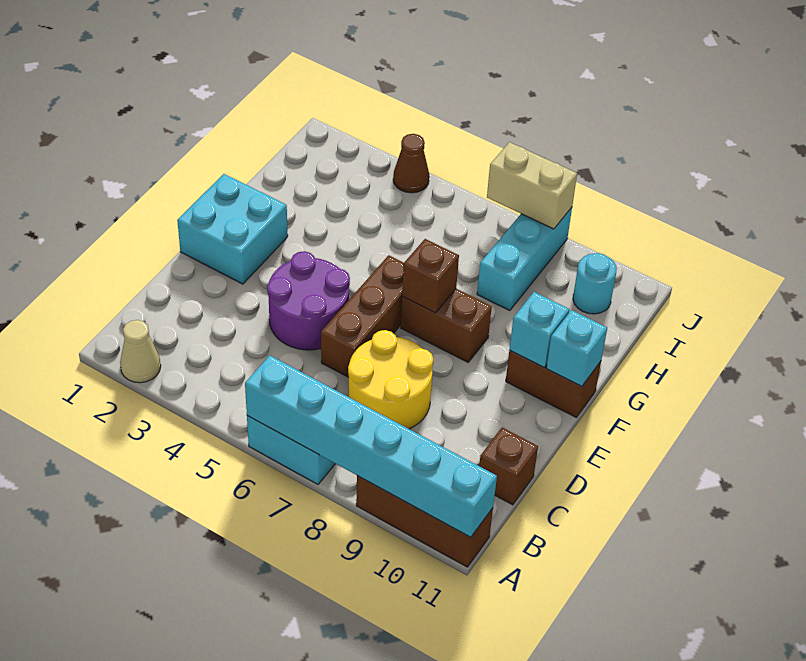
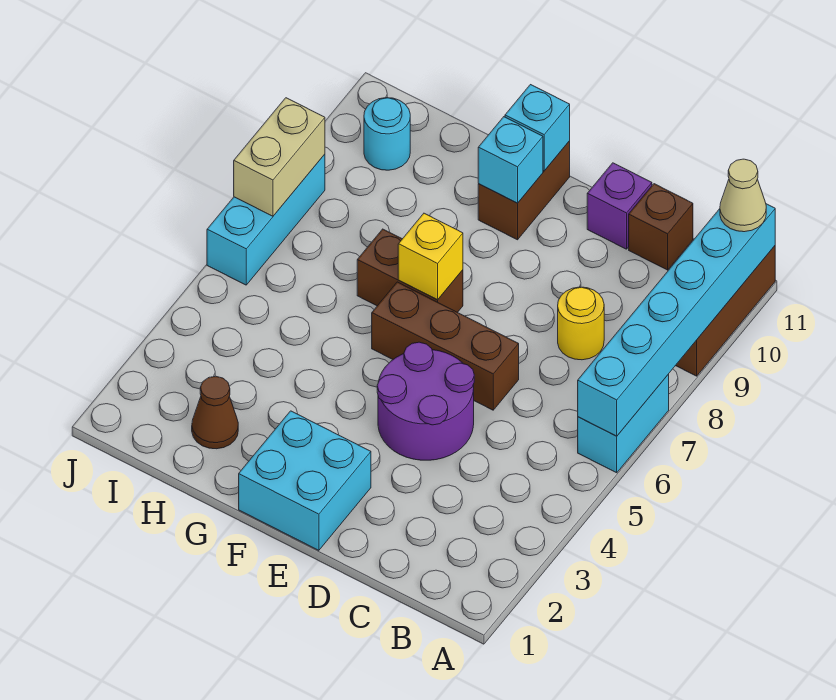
tan 1x1 cone [120,320,161,383] -> tan 1x1 cone moved to [720,159,766,232]
yellow 2x2 round brick [348,330,433,429] -> yellow 1x1 round brick [558,287,604,360]
none -> purple 1x1 brick [587,163,652,249]
brown 1x2 brick [401,289,492,362] -> brown 1x2 brick turned to [357,229,463,312]
brown 1x1 brick [402,239,459,313] -> yellow 1x1 brick [398,213,463,300]
cyan 1x3 brick [477,207,572,311] -> cyan 1x3 brick turned to [207,154,325,285]
brown 1x1 cone [393,134,429,193] -> brown 1x1 cone moved to [192,376,238,449]

